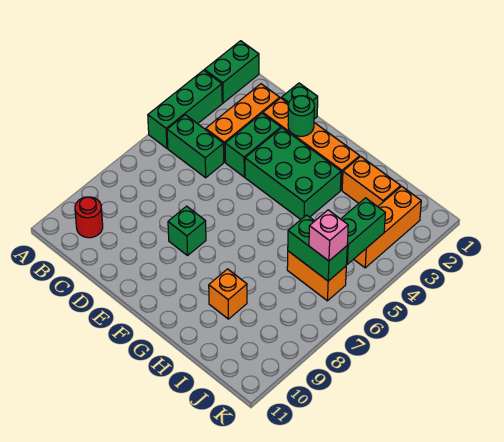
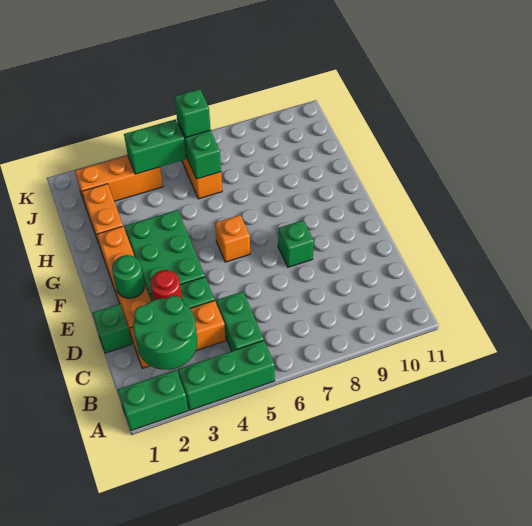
none -> green 2x2 round brick [133,296,197,370]
red 1x1 round brick [75,197,103,238] -> red 1x1 round brick moved to [150,270,182,300]
orange 1x1 brick [209,269,247,319] -> orange 1x1 brick moved to [215,215,250,262]
pink 1x1 brick [309,210,348,261] -> green 1x1 brick [175,89,211,138]

